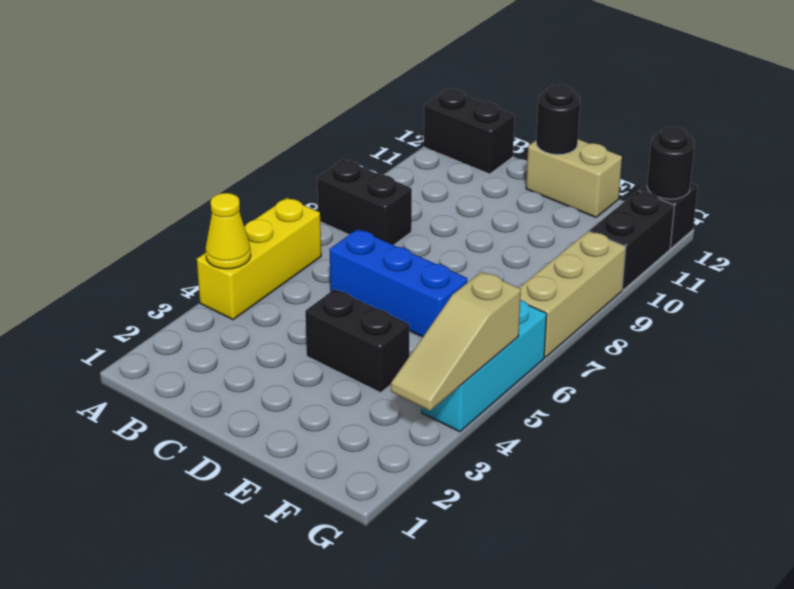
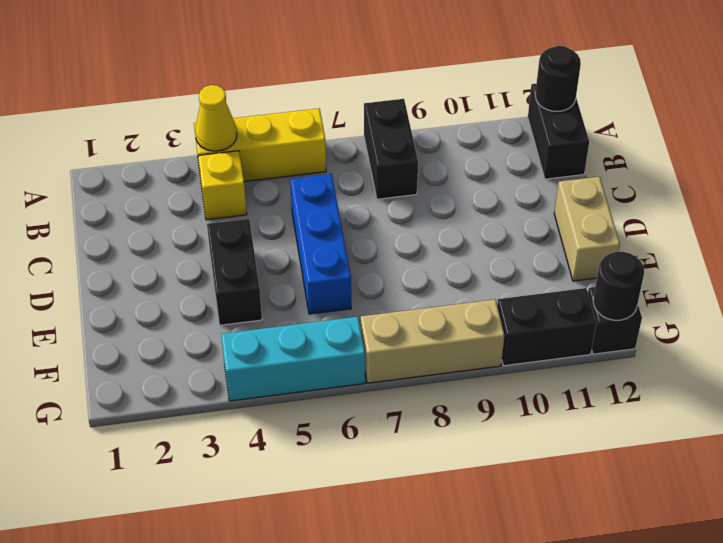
none -> yellow 1x1 brick [198,151,247,220]
black 1x1 round brick [536,84,580,155] -> black 1x1 round brick moved to [535,46,581,111]
tan 1x3 slope [391,272,521,411] -> none

